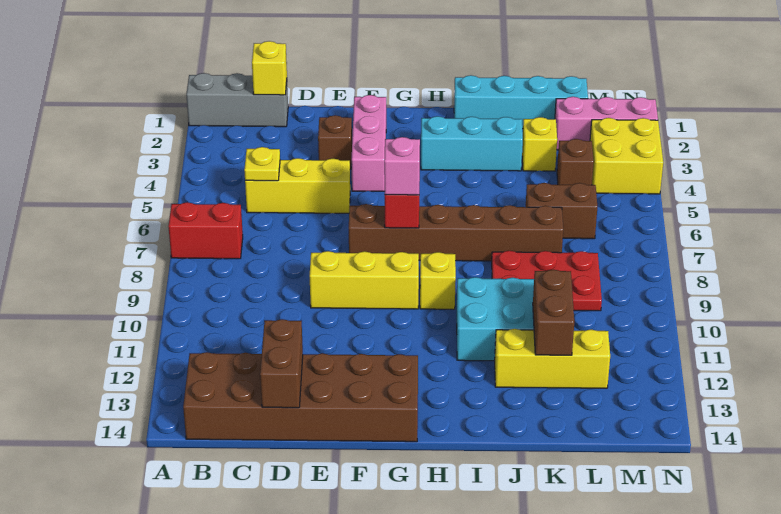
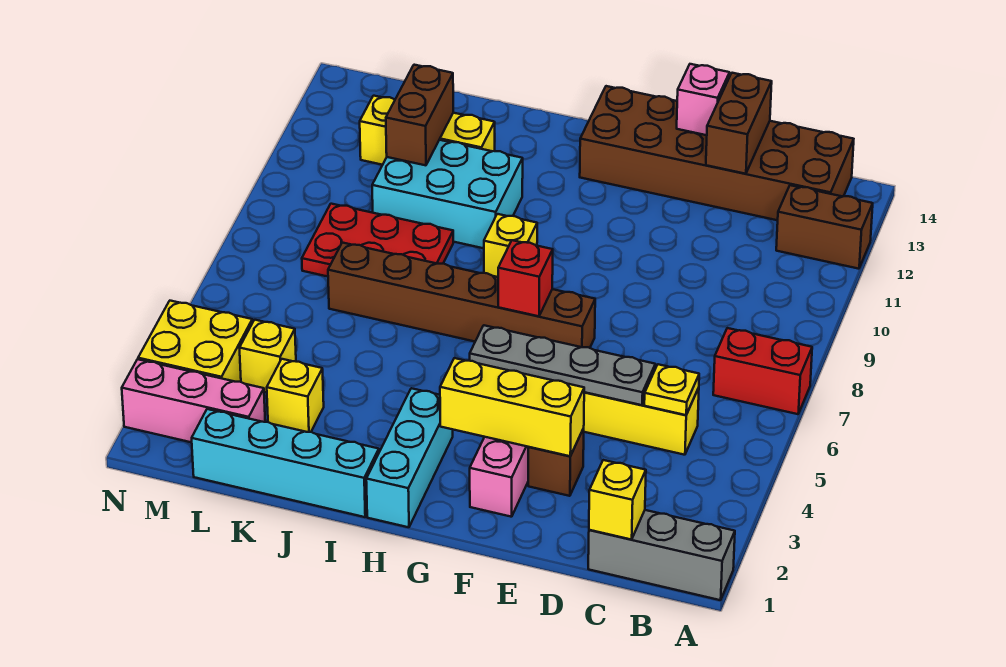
none -> grey 1x4 plate [470,325,655,405]
yellow 1x3 brick [310,251,419,309] -> yellow 1x3 brick moved to [440,358,585,456]
pink 1x1 brick [384,137,420,195] -> pink 1x1 brick moved to [677,64,730,135]
cyan 1x3 brick [421,116,523,171] -> cyan 1x3 brick turned to [366,388,453,527]
brown 1x2 brick [526,183,597,239] -> brown 1x2 brick moved to [776,185,873,269]
brown 1x1 brick [557,139,594,185] -> yellow 1x1 brick [240,320,296,393]

